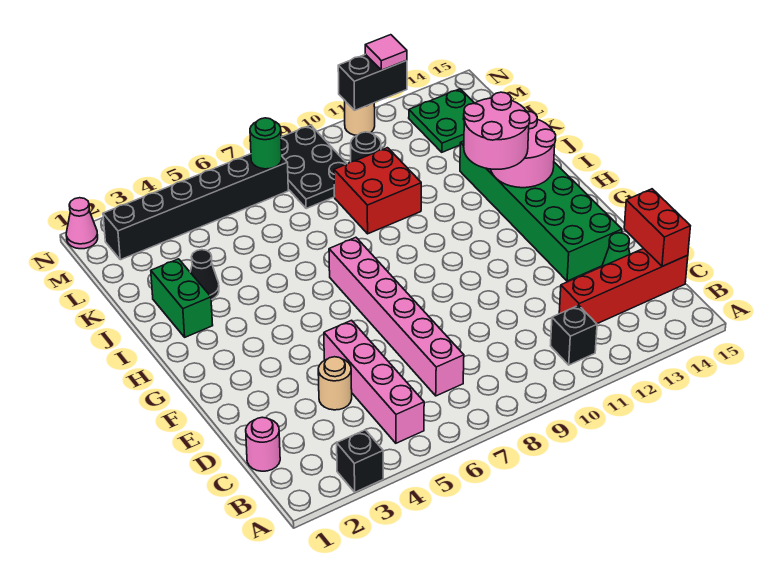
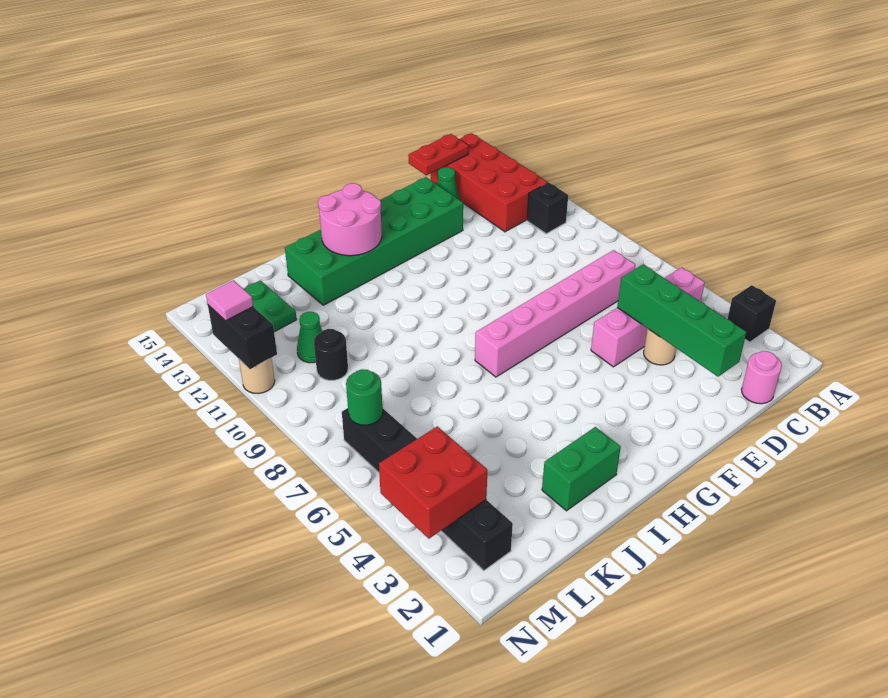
red 1x4 brick [559,248,688,324] -> red 2x4 brick [431,133,548,232]
red 1x2 brick [624,189,690,266] -> red 1x2 plate [408,134,468,175]
none -> green 1x4 brick [617,265,746,377]
pink 2x2 round brick [464,92,530,169] -> none
black 1x1 cone [190,250,219,300] -> none
red 2x2 brick [334,148,421,234] -> red 2x2 brick moved to [379,426,487,539]
black 2x3 plate [281,125,347,209] -> none
none -> green 1x1 cone [297,312,322,363]
pink 1x1 cone [66,198,98,249] -> none

